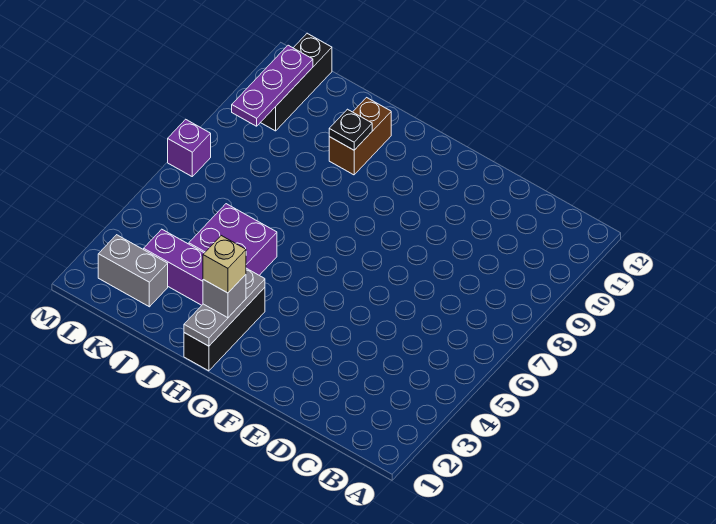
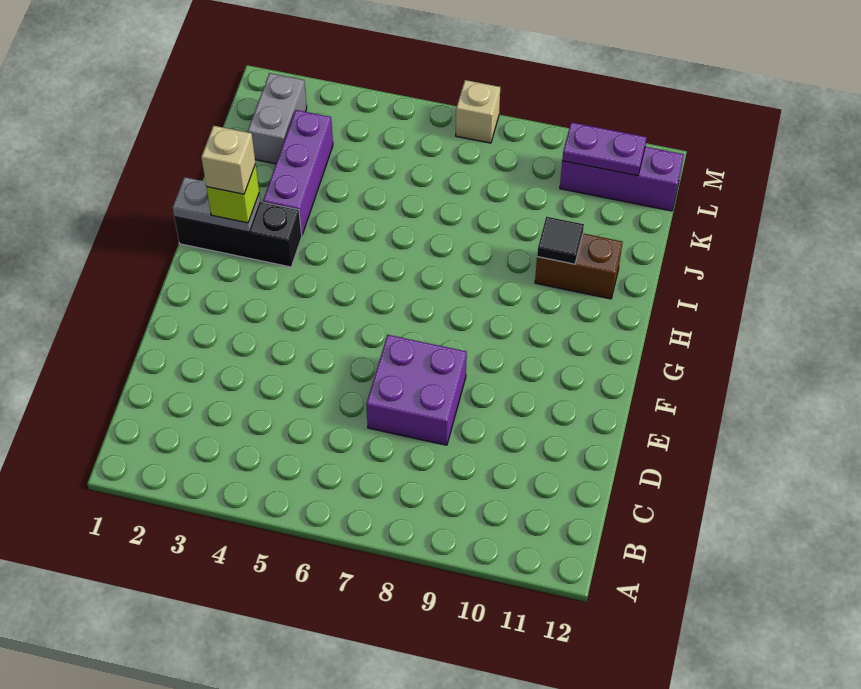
grey 1x3 plate [184,268,265,346] -> grey 1x2 plate [172,177,260,232]
grey 1x1 brick [203,275,246,318] -> lime 1x1 brick [206,164,259,223]
purple 2x2 brick [189,204,277,275] -> purple 2x2 brick moved to [366,335,467,445]
black 1x1 plate [329,109,372,150] -> black 1x1 tile [537,217,584,264]
purple 1x3 plate [232,45,313,126] -> purple 1x2 plate [562,122,647,176]
black 1x3 brick [260,33,332,131] -> purple 1x3 brick [560,147,684,211]
purple 1x1 brick [168,119,211,176] -> tan 1x1 brick [456,80,500,143]

